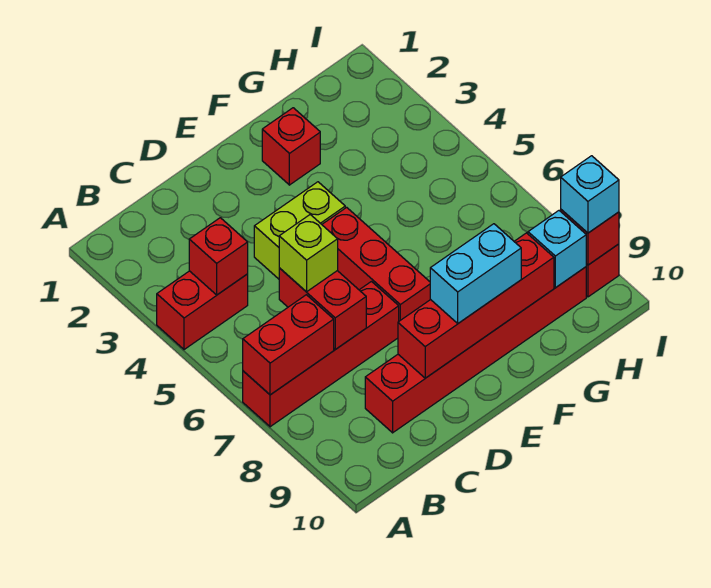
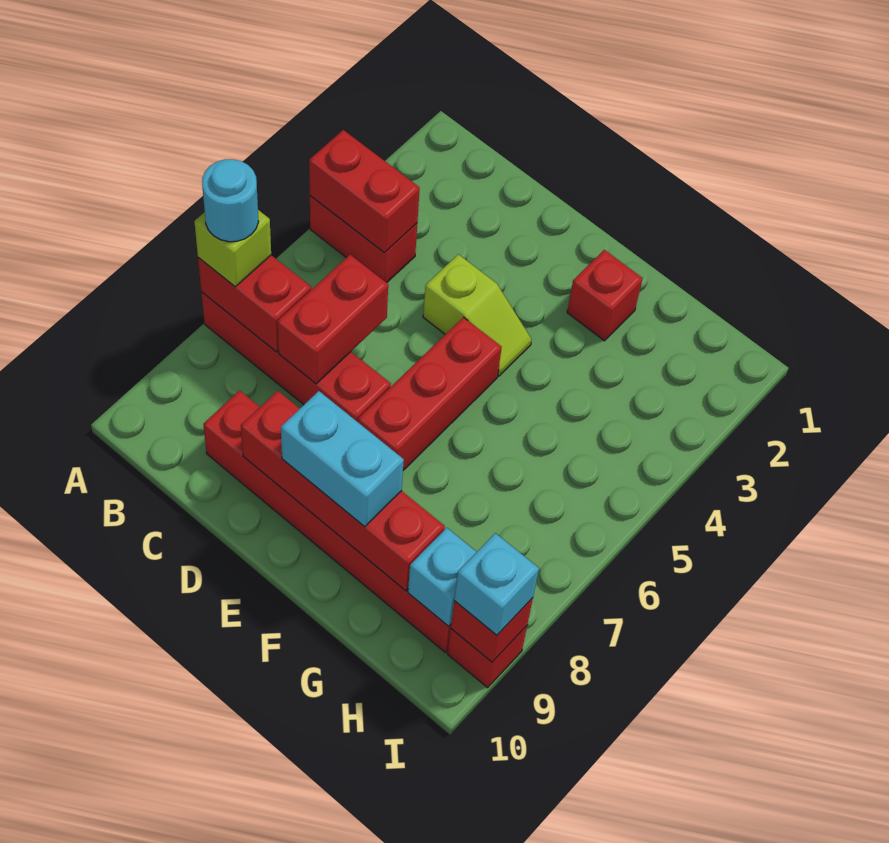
none -> cyan 1x1 round brick [202,159,258,242]
red 1x1 brick [189,218,248,295] -> red 1x2 brick [309,130,420,253]
lime 1x1 brick [279,215,338,292] -> lime 1x1 brick moved to [194,210,271,287]
lime 1x2 brick [254,182,345,279] -> lime 1x2 slope [423,254,532,376]

